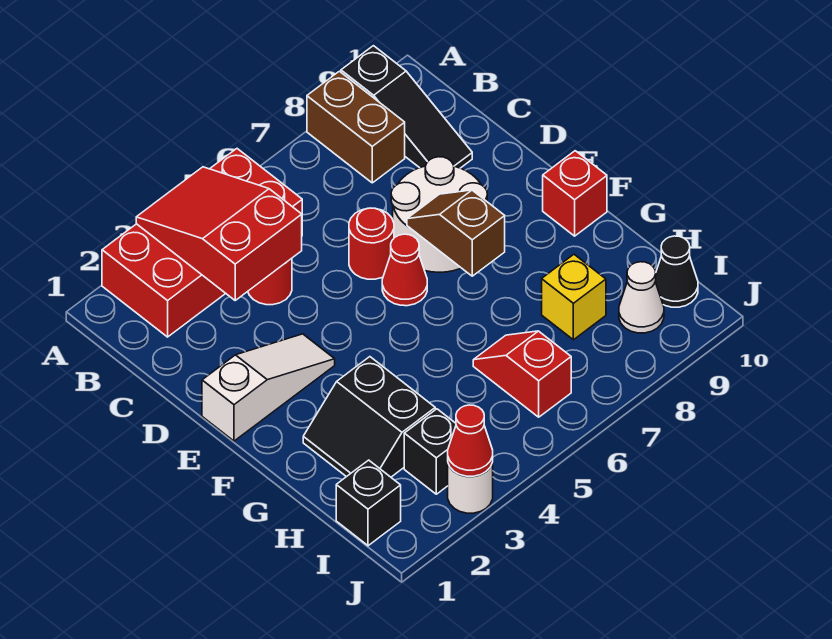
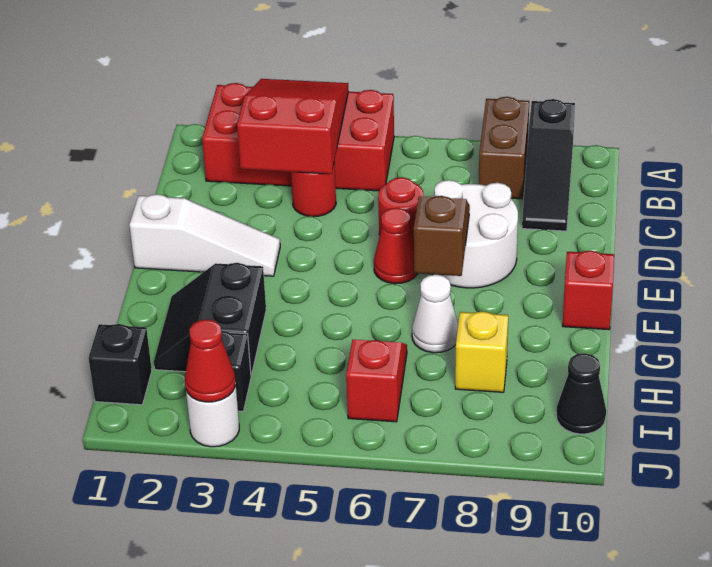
white 1x1 cone [619,262,664,333] -> white 1x1 cone moved to [412,275,458,353]

